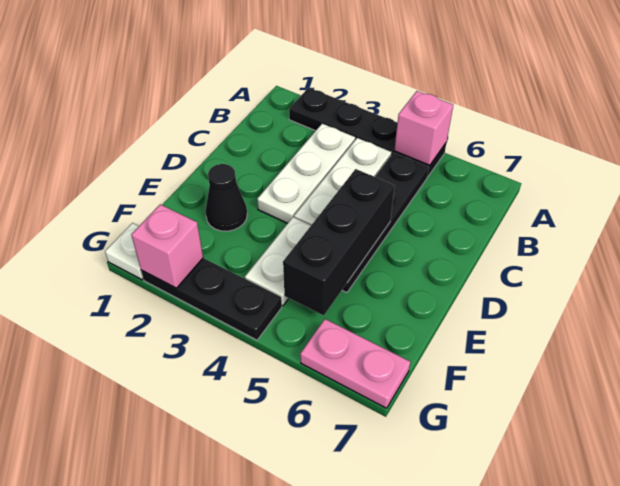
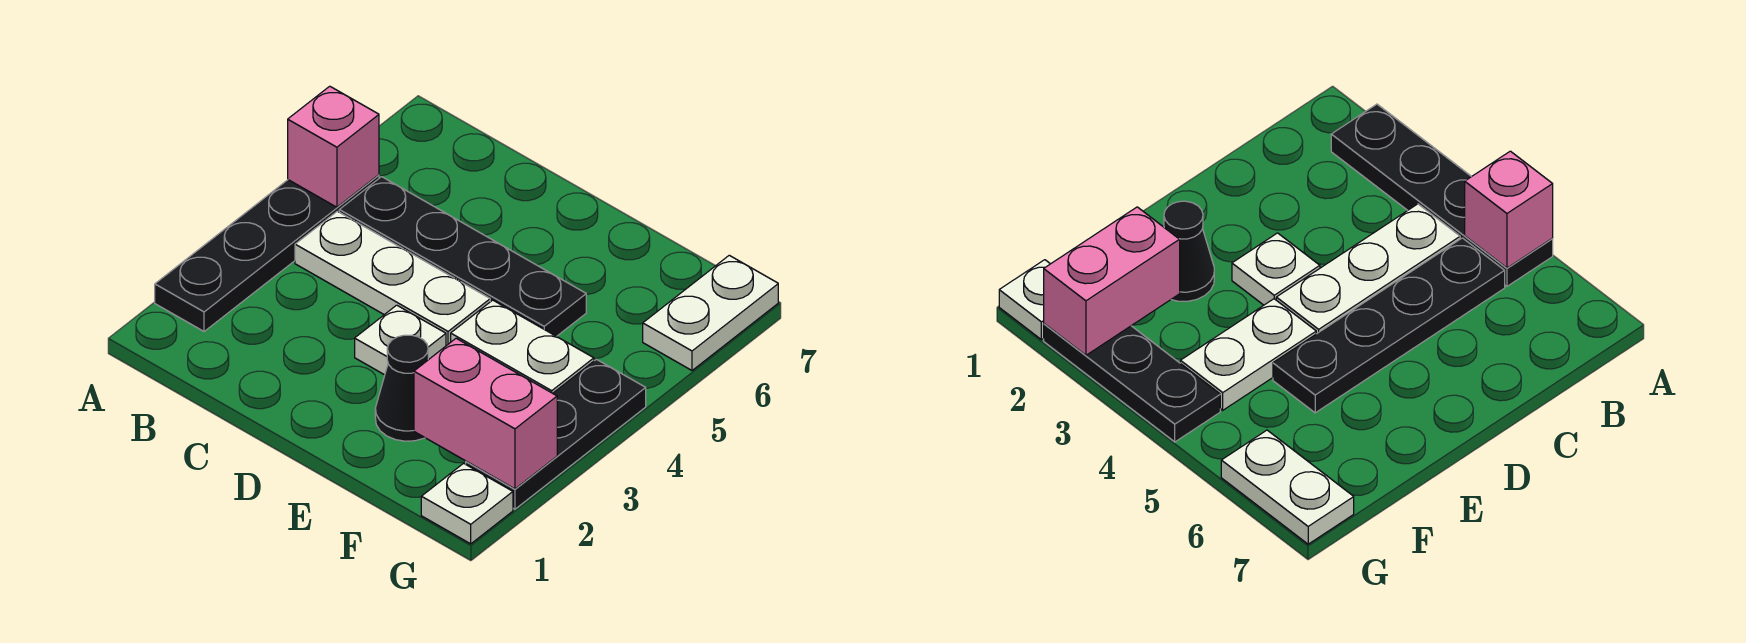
white 1x3 plate [257,124,355,223] -> white 1x1 plate [355,305,446,375]
black 1x3 brick [283,169,395,315] -> none
pink 1x1 brick [131,204,203,288] -> pink 1x2 brick [414,338,557,489]
pink 1x2 plate [300,319,410,408] -> white 1x2 plate [643,255,778,370]

